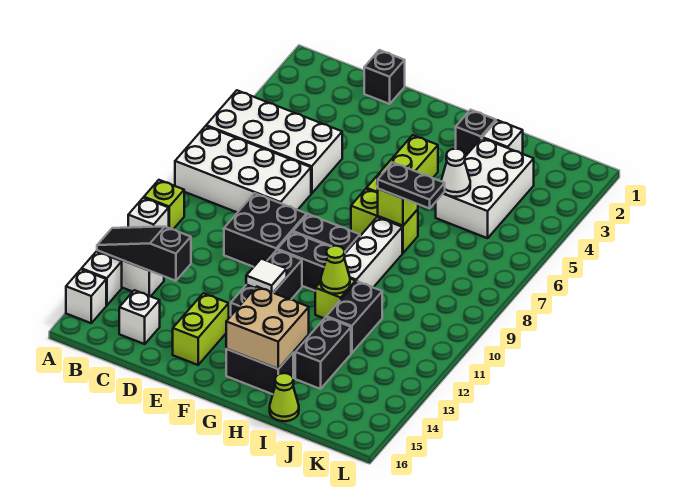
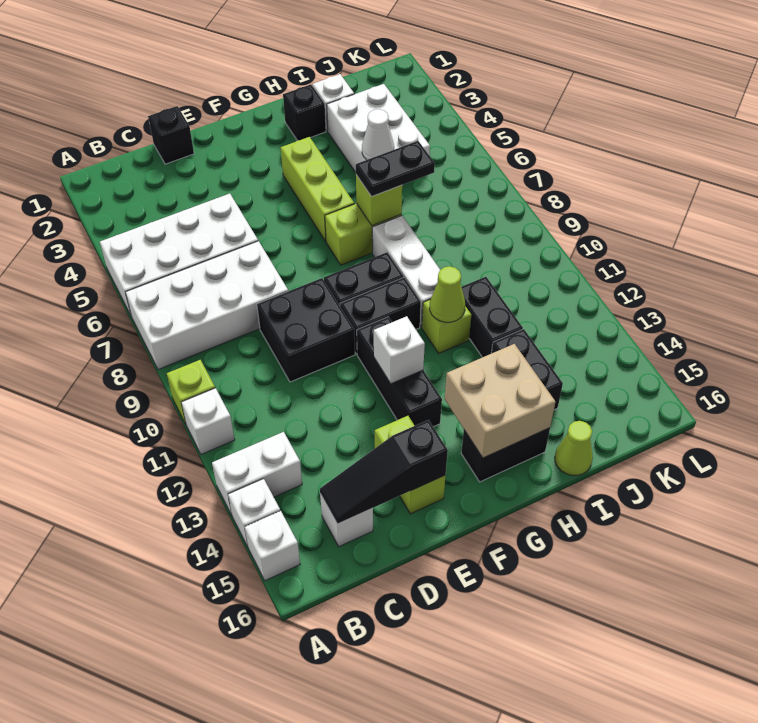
black 1x3 slope [97,227,191,281] -> black 1x3 slope moved to [320,420,448,524]
white 1x1 tile [246,259,287,293] -> white 1x1 brick [374,316,425,384]

